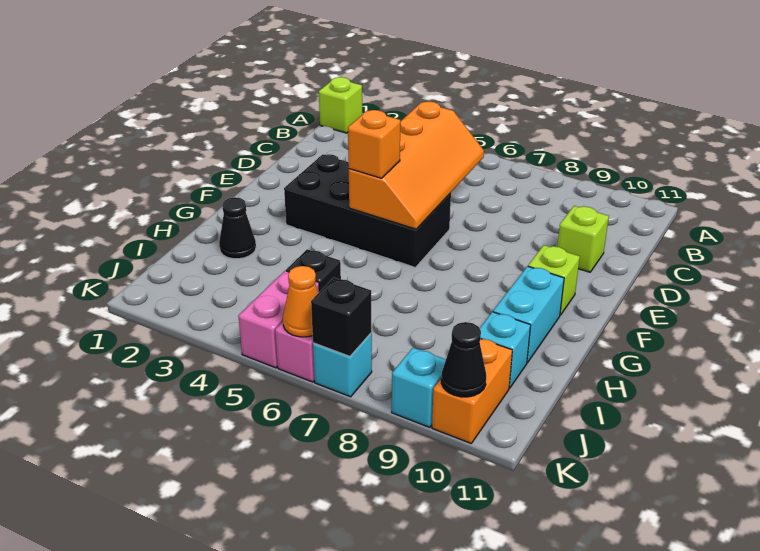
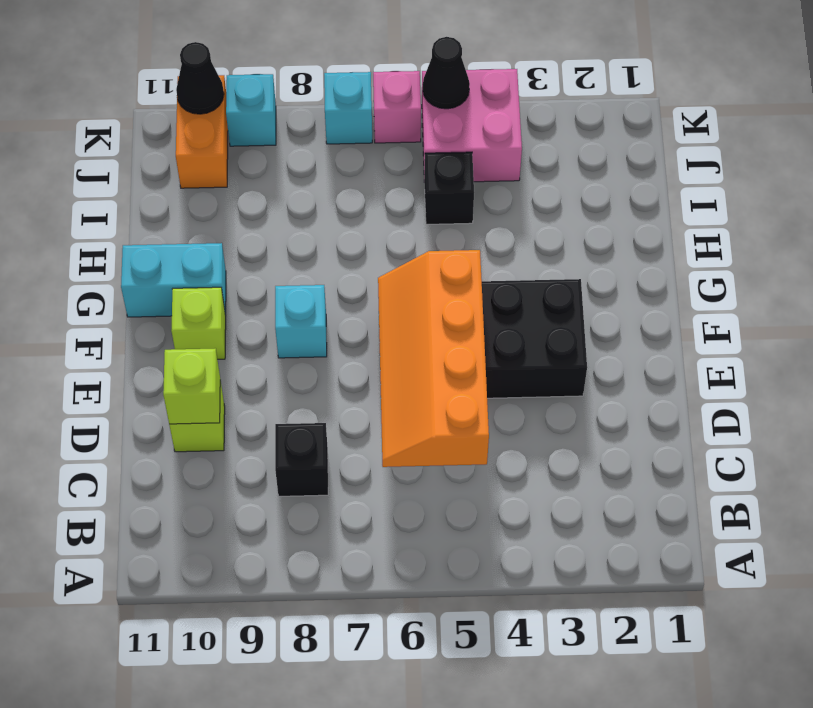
lime 1x1 brick [319,77,362,133] -> lime 1x1 brick moved to [163,348,220,424]
orange 1x1 brick [348,110,400,178] -> none
cyan 1x2 brick [493,266,564,363] -> cyan 1x2 brick turned to [121,243,226,317]
black 1x1 cone [219,197,256,259] -> black 1x1 cone moved to [423,37,470,109]
cyan 1x1 brick [480,312,531,388] -> cyan 1x1 brick moved to [275,285,327,358]
pink 1x2 brick [239,271,319,368] -> pink 2x2 brick [422,69,522,182]
orange 1x1 cone [283,266,318,337] -> none
black 1x1 brick [311,278,372,356] -> black 1x1 brick moved to [275,423,328,496]

